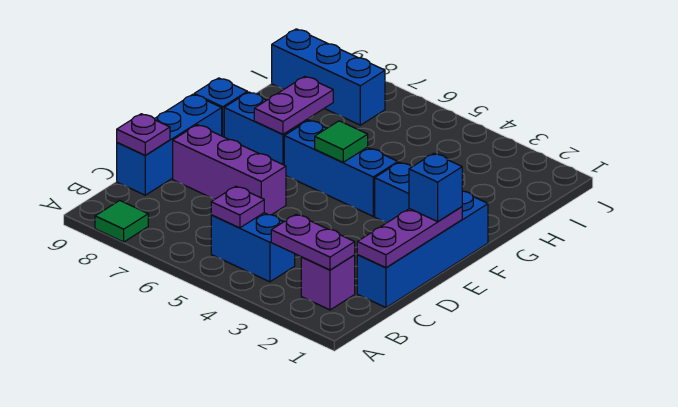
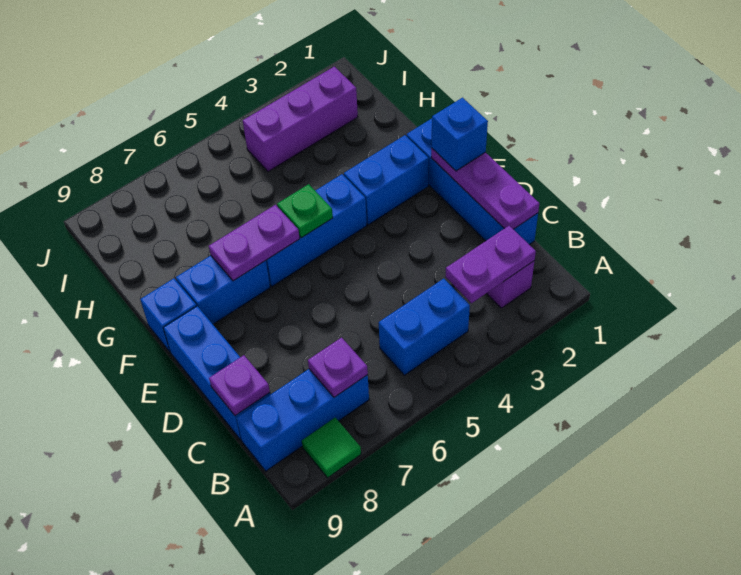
purple 1x1 plate [211,186,264,228] -> purple 1x1 plate moved to [308,338,368,397]
purple 1x3 brick [173,125,286,215] -> purple 1x3 brick moved to [243,67,358,171]
green 1x1 tile [315,121,368,162] -> green 1x1 plate [277,184,333,238]
purple 1x2 plate [254,76,333,134] -> purple 1x2 plate turned to [209,205,300,281]
blue 1x3 brick [272,29,385,125] -> blue 1x3 brick moved to [236,369,369,471]

